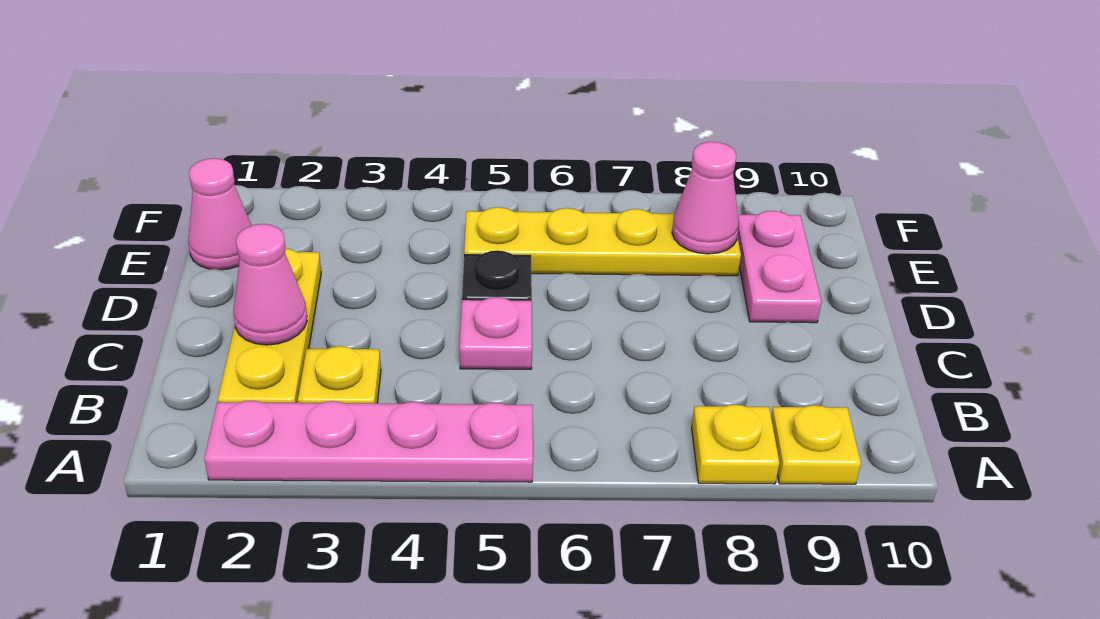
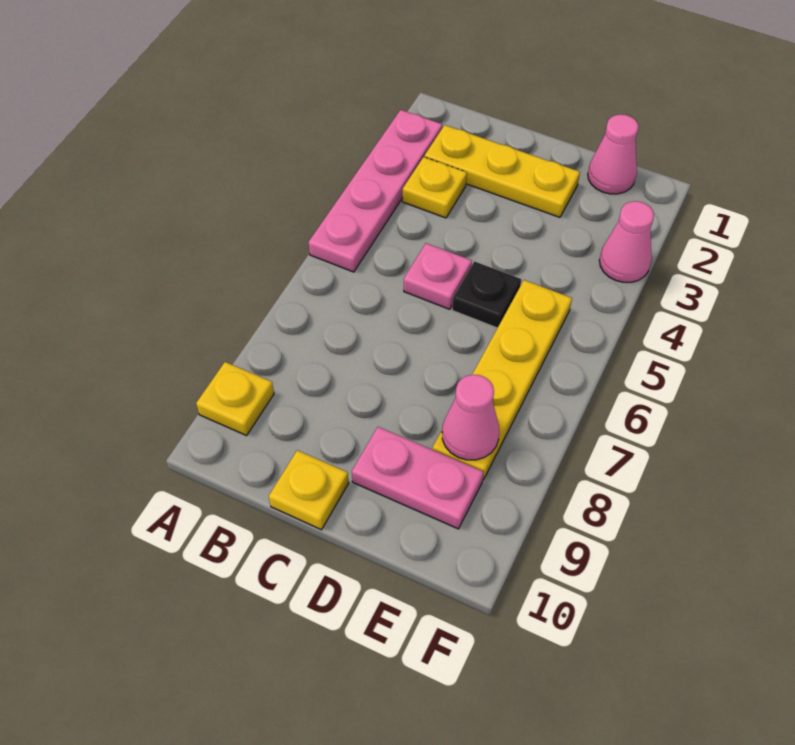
yellow 1x1 plate [692,405,780,484] -> yellow 1x1 plate moved to [269,450,349,530]
pink 1x1 cone [234,224,307,345] -> pink 1x1 cone moved to [599,201,654,282]

